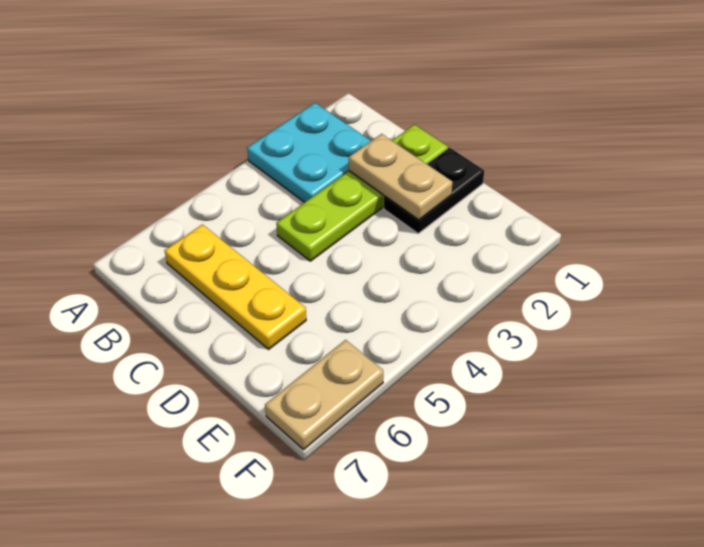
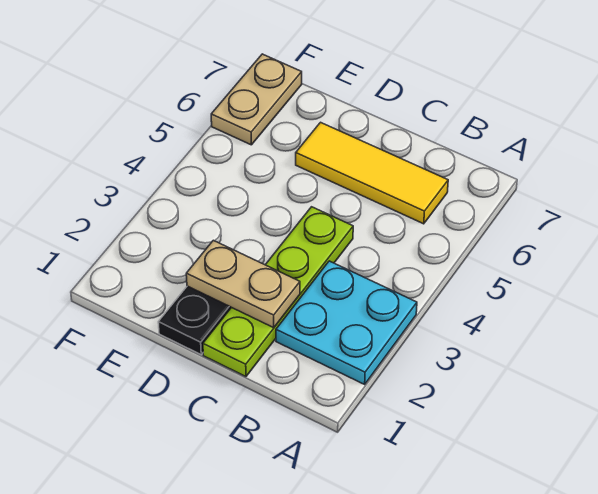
yellow 1x3 plate [165,224,306,349] -> yellow 1x3 tile [296,122,448,224]

